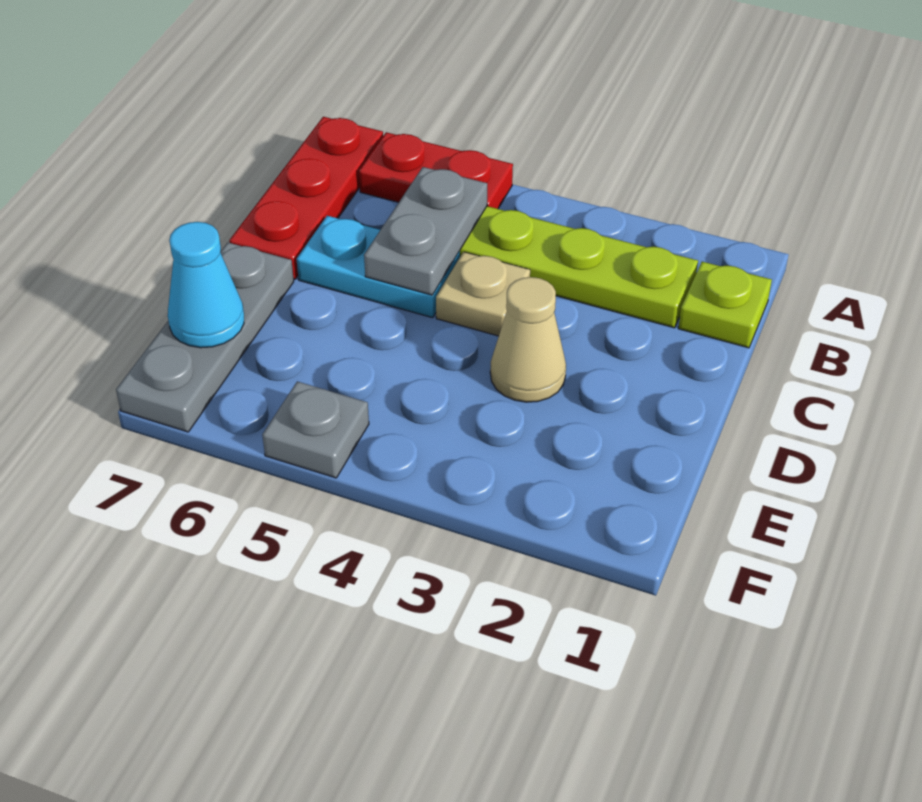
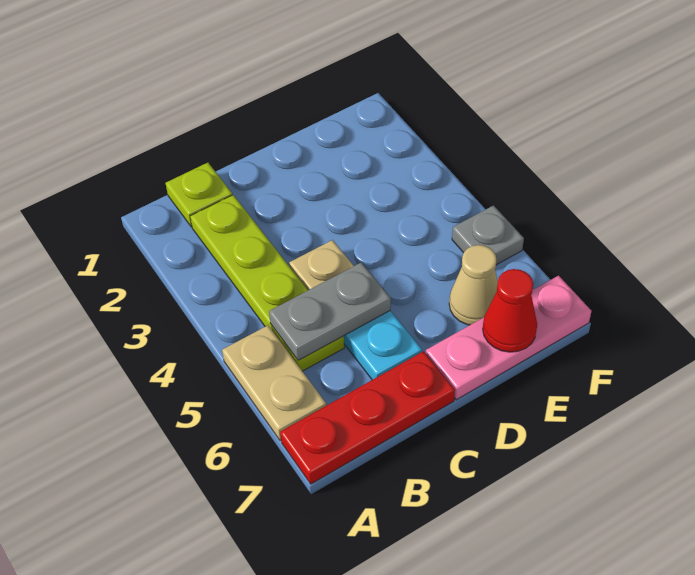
red 1x2 plate [359,132,513,209] -> tan 1x2 plate [222,325,326,441]
tan 1x1 cone [490,277,566,402] -> tan 1x1 cone moved to [449,245,498,325]
grey 1x3 plate [116,243,294,432] -> pink 1x3 plate [426,276,591,400]
cyan 1x1 cone [168,222,244,348] -> red 1x1 cone [483,269,537,352]

